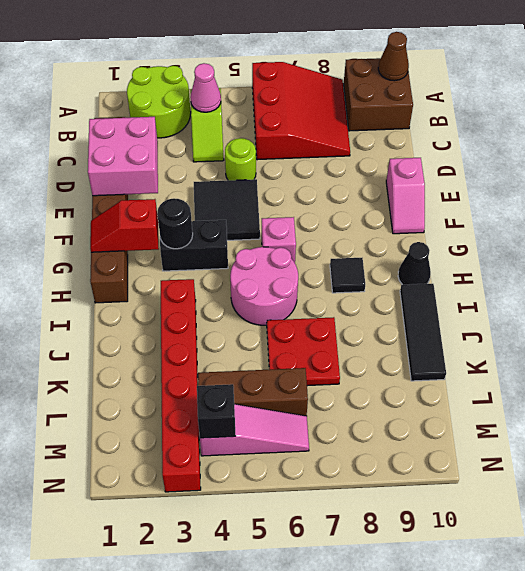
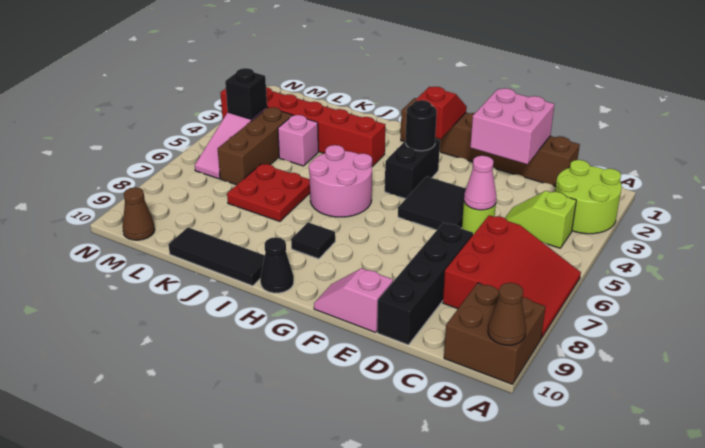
red 3x3 slope [252,62,350,160] -> red 3x3 slope turned to [443,215,581,338]
pink 1x1 cone [190,63,221,112] -> pink 1x1 cone moved to [464,156,496,210]
none -> black 1x4 brick [377,223,473,345]
pink 1x1 brick [262,217,296,263] -> pink 1x1 brick moved to [278,115,318,166]
none -> brown 1x1 cone [122,187,155,240]

